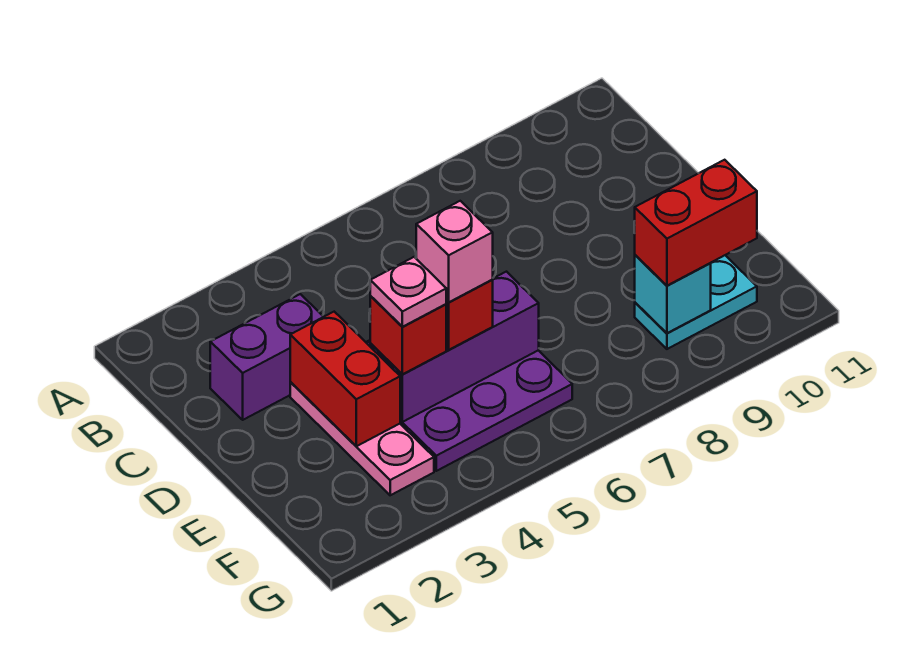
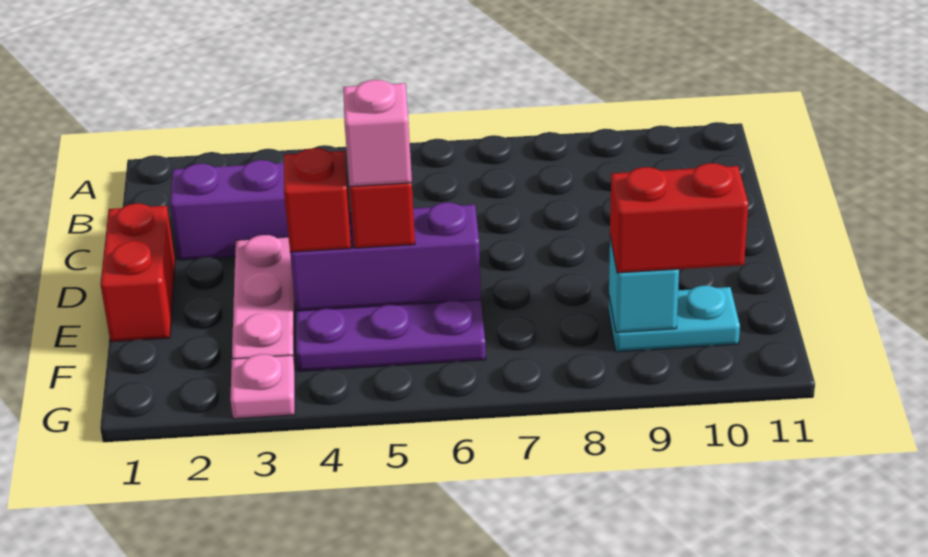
red 1x2 brick [290,312,400,446] -> red 1x2 brick moved to [101,203,175,342]
pink 1x1 plate [370,257,446,327] -> pink 1x1 plate moved to [230,354,295,419]

